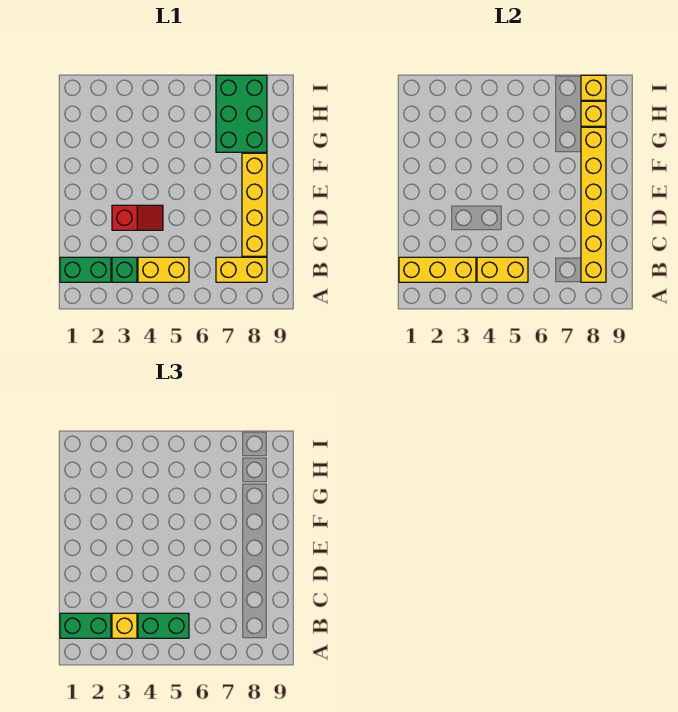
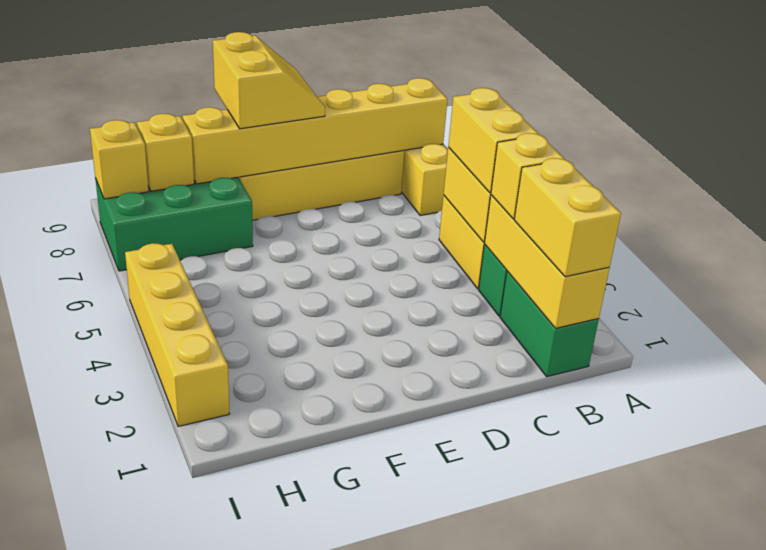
green 1x2 brick [60,613,111,638] -> yellow 1x2 brick [514,158,621,277]
green 1x2 brick [138,613,189,638] -> yellow 1x2 brick [448,88,539,193]
red 1x2 slope [112,205,163,230] -> none
none -> yellow 2x2 slope [213,32,325,129]
none -> yellow 1x4 brick [125,243,230,426]

